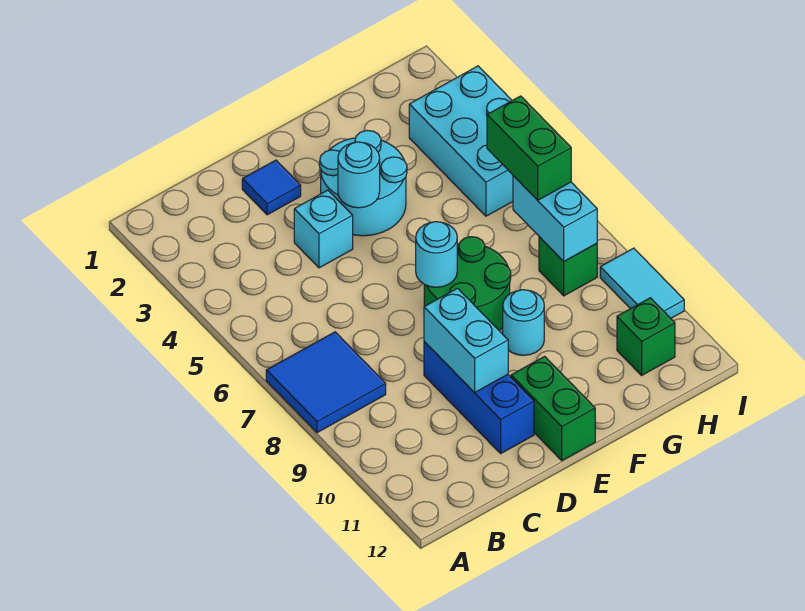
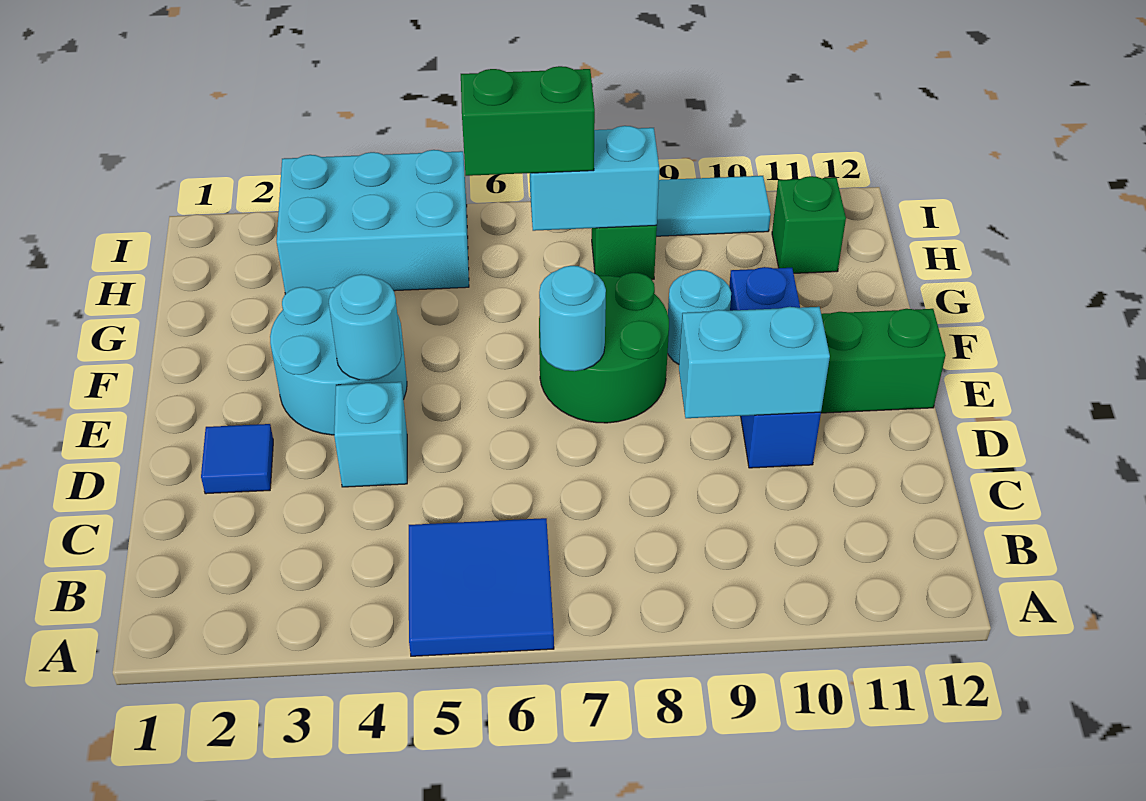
blue 2x2 tile [266,332,386,433] -> blue 2x2 tile moved to [409,518,554,656]
blue 1x3 brick [424,342,534,453] -> blue 1x3 brick turned to [729,267,821,468]

